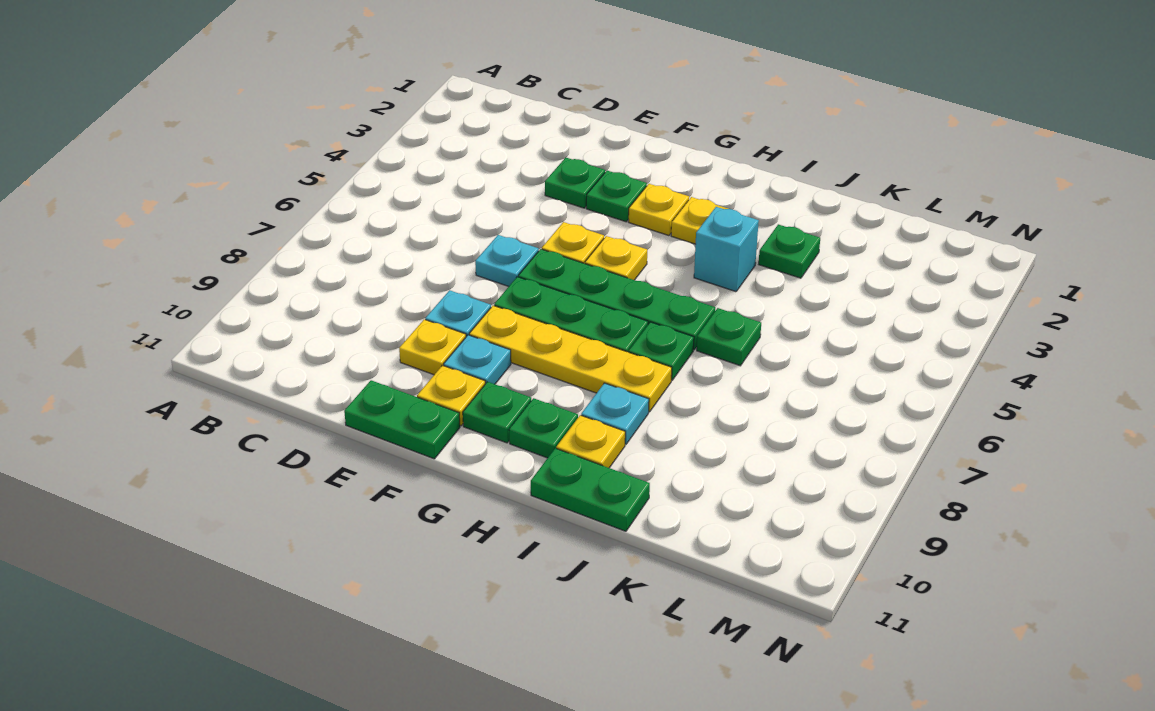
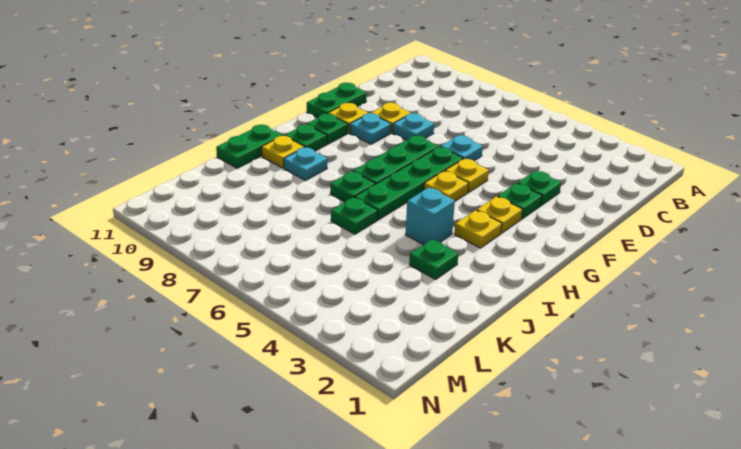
yellow 1x4 plate [469,305,672,412] -> none

